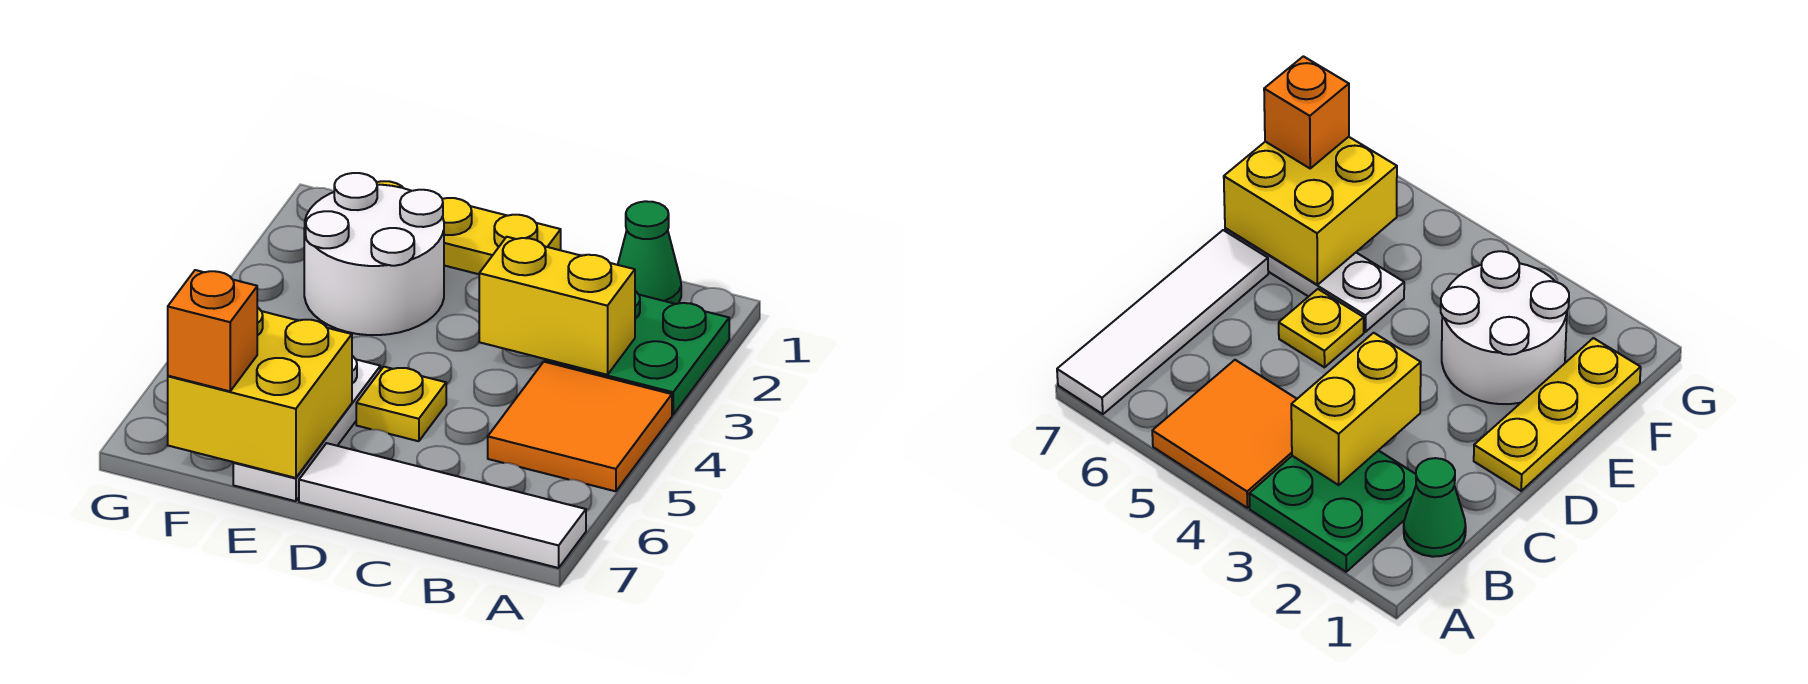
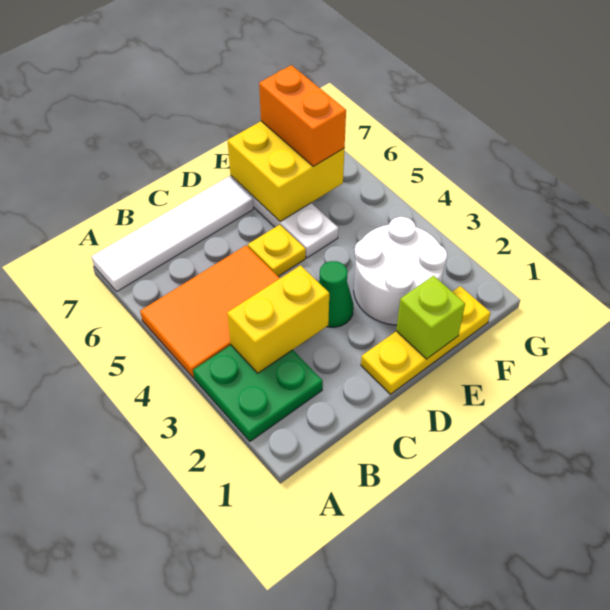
orange 2x2 tile [488,362,672,491] -> orange 2x3 tile [140,245,280,378]
green 1x1 cone [618,201,681,304] -> green 1x1 cone moved to [319,261,353,327]
none -> lime 1x1 brick [396,276,465,359]
orange 1x1 brick [168,270,257,391] -> orange 1x2 brick [259,65,346,166]

